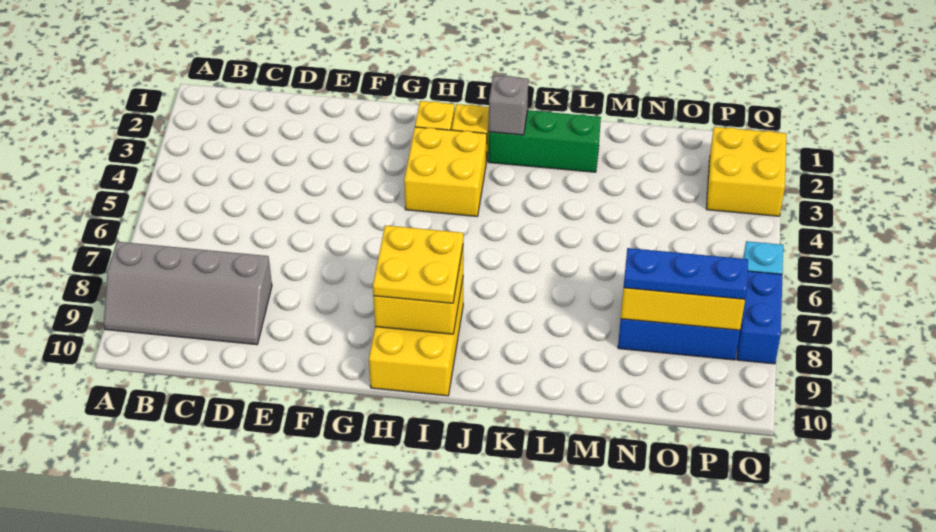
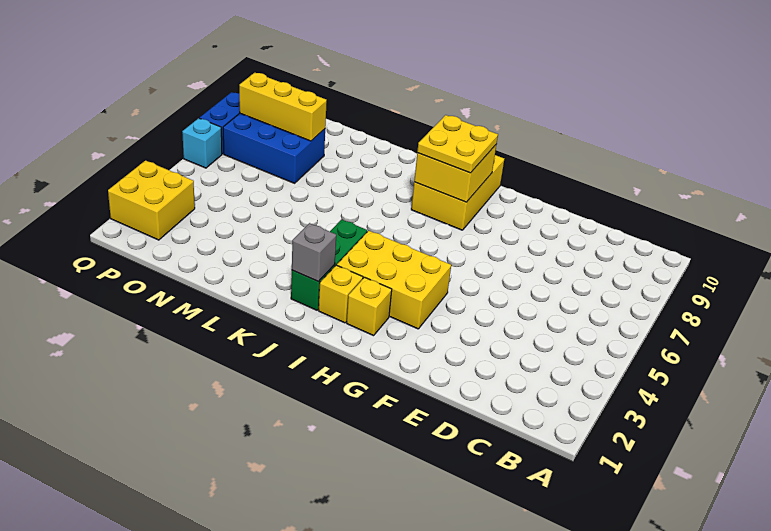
grey 2x4 slope [104,242,272,345] -> none
yellow 2x2 brick [404,127,487,216] -> yellow 2x3 brick [337,231,451,329]
green 1x3 brick [488,110,601,172] -> green 1x3 brick turned to [291,219,367,310]
blue 1x3 plate [624,248,748,299] -> none

